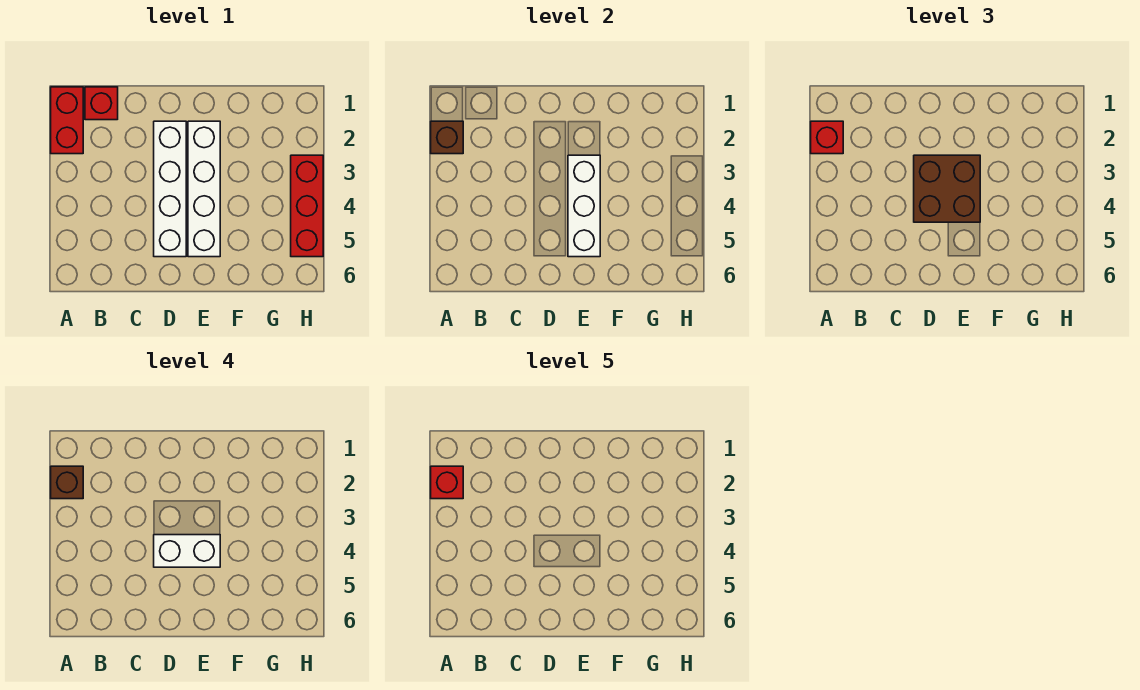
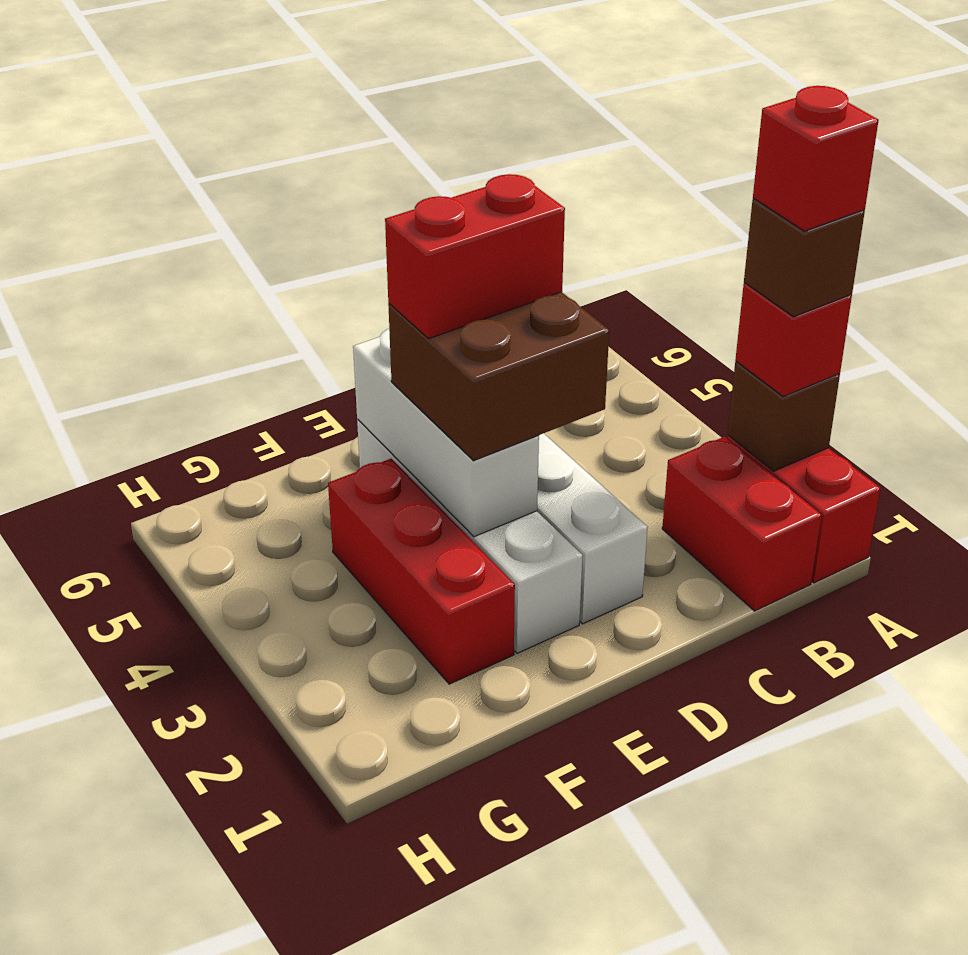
red 1x1 brick [85,87,118,120] -> red 1x2 brick [662,437,822,611]
white 1x2 brick [154,535,220,567] -> red 1x2 brick [385,174,565,339]
red 1x3 brick [291,155,323,257] -> red 1x3 brick moved to [328,459,515,684]

